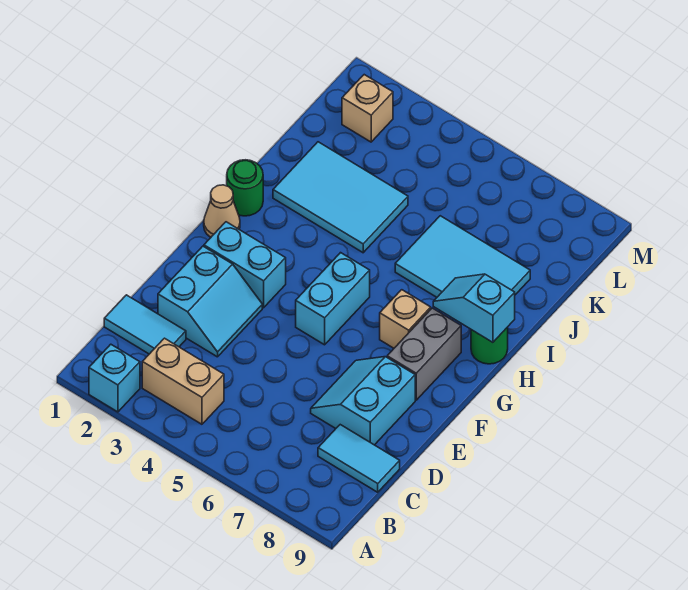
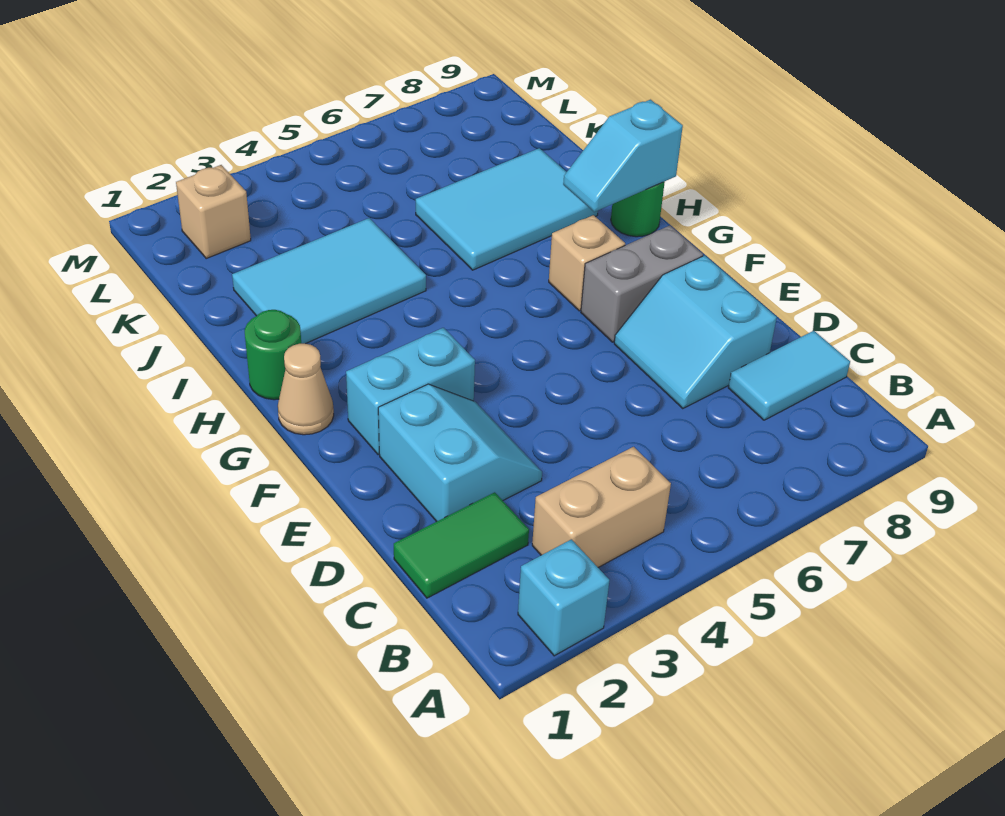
cyan 1x2 tile [104,295,186,354] -> green 1x2 tile [394,492,529,598]
cyan 1x2 brick [296,253,370,345] -> none
grey 1x2 brick [387,308,461,400] -> grey 1x2 brick turned to [581,226,703,342]

